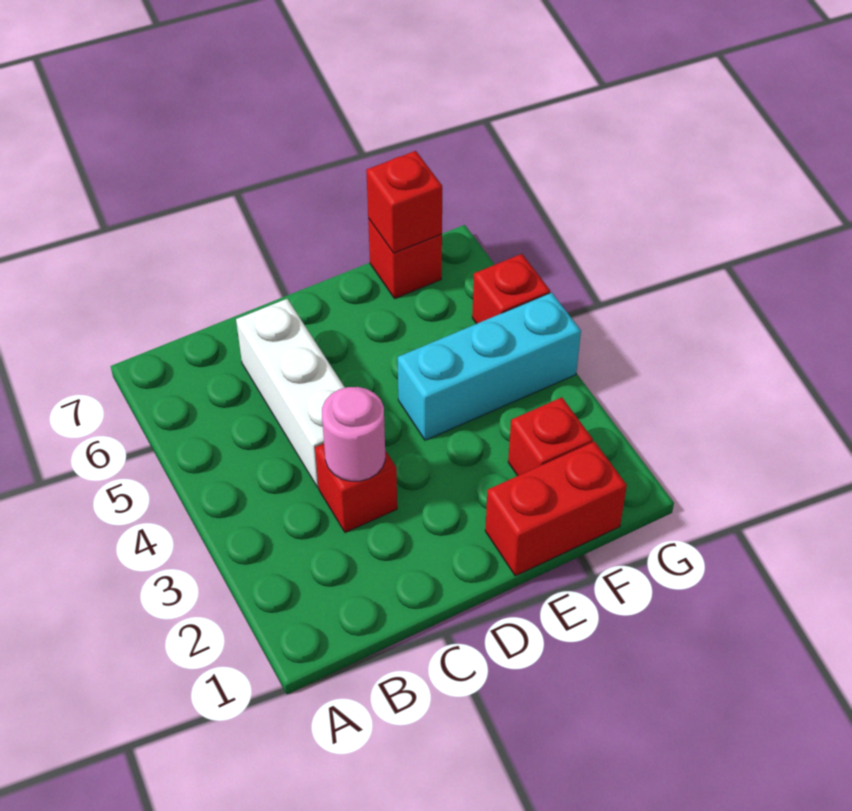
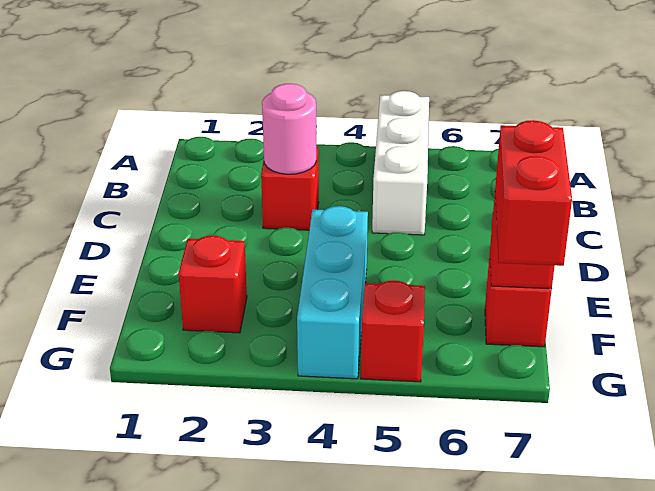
white 1x3 brick [236,299,345,487] -> white 1x3 brick turned to [372,91,429,235]
red 1x2 brick [485,442,627,576] -> red 1x2 brick moved to [495,120,572,266]

